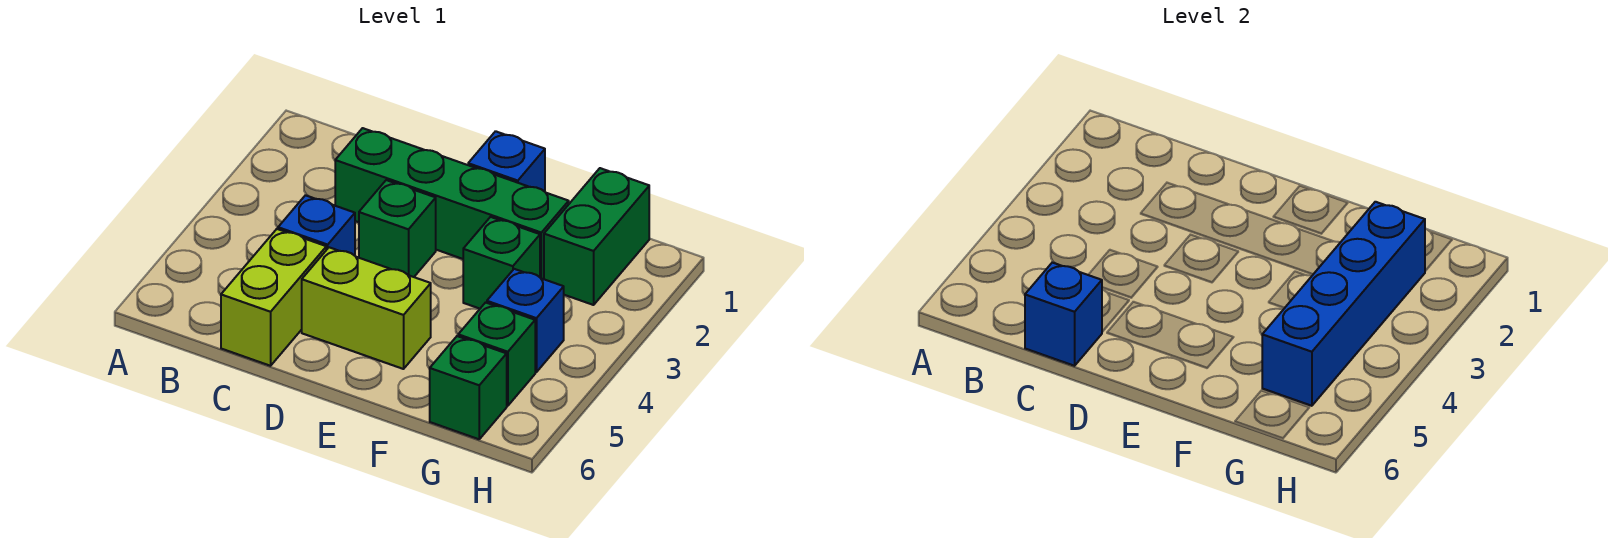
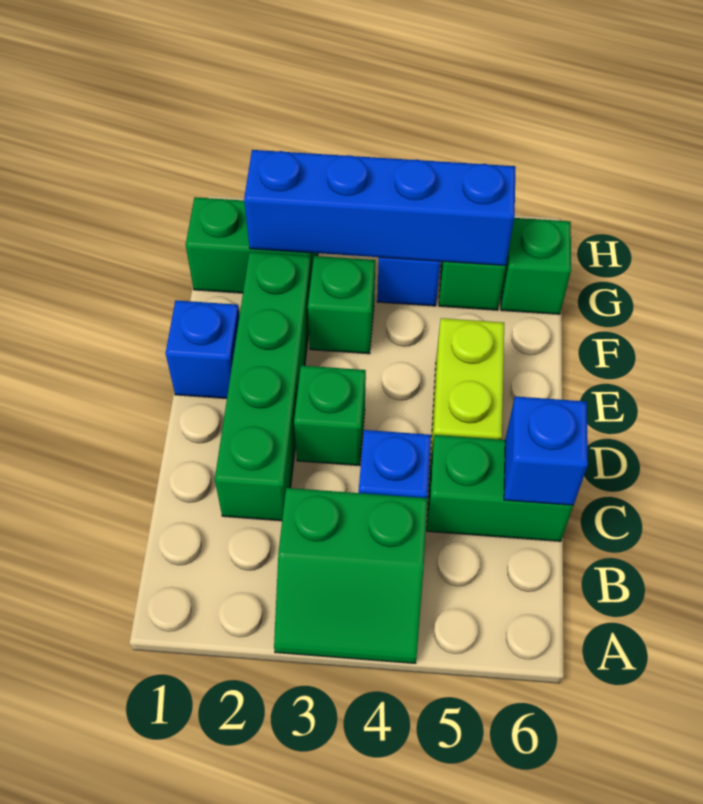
none -> green 2x2 slope [274,488,427,663]
lime 1x2 brick [221,229,326,366] -> green 1x2 brick [427,435,573,541]

